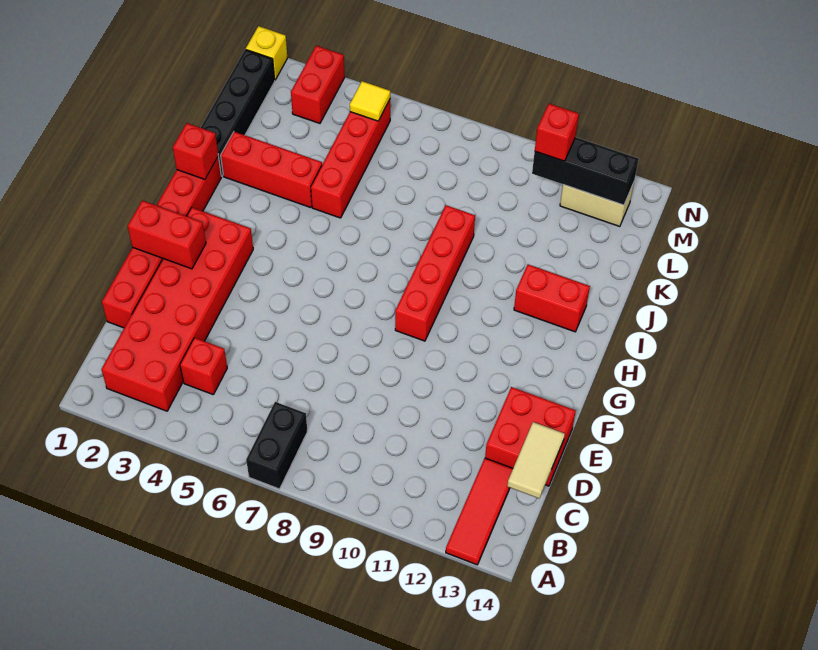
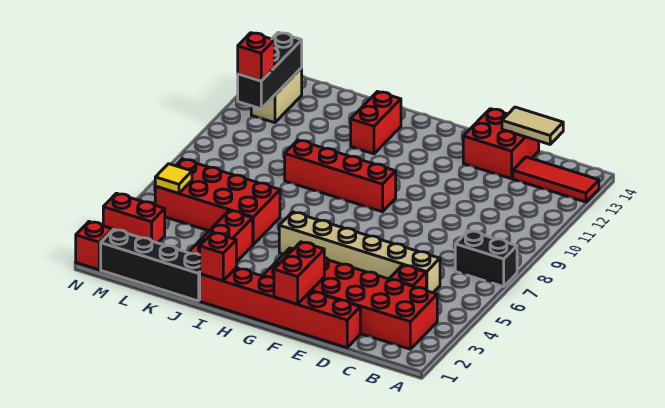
none -> tan 1x6 brick [279,212,440,293]
red 1x4 brick [311,100,390,218] -> red 2x4 brick [155,159,280,244]
yellow 1x1 brick [246,26,287,80] -> red 1x1 brick [76,222,112,270]

